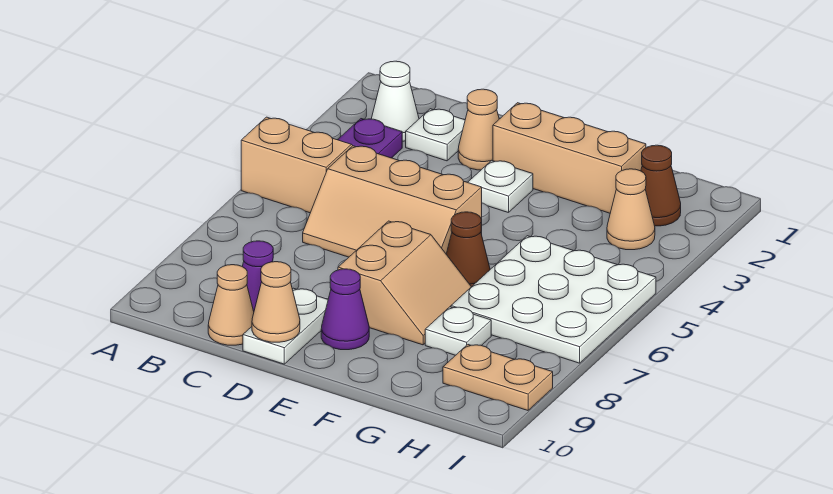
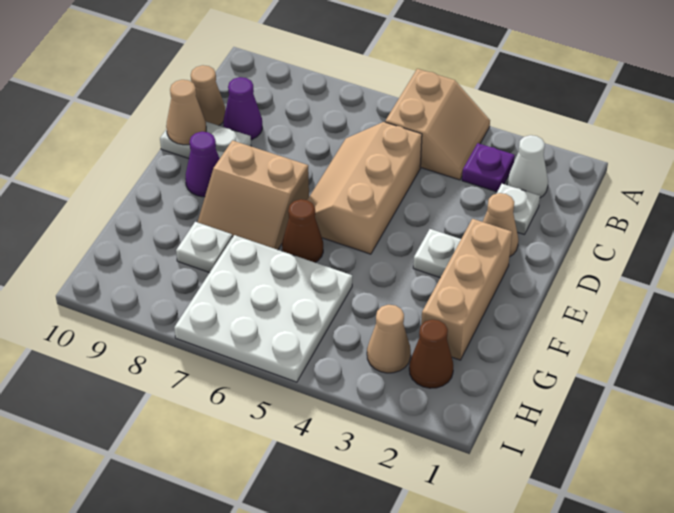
tan 1x2 plate [443,344,553,410] -> none

